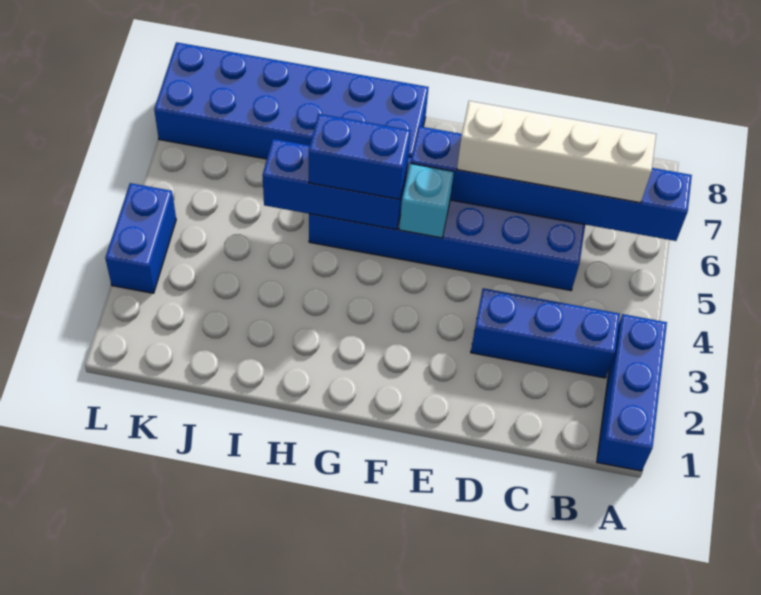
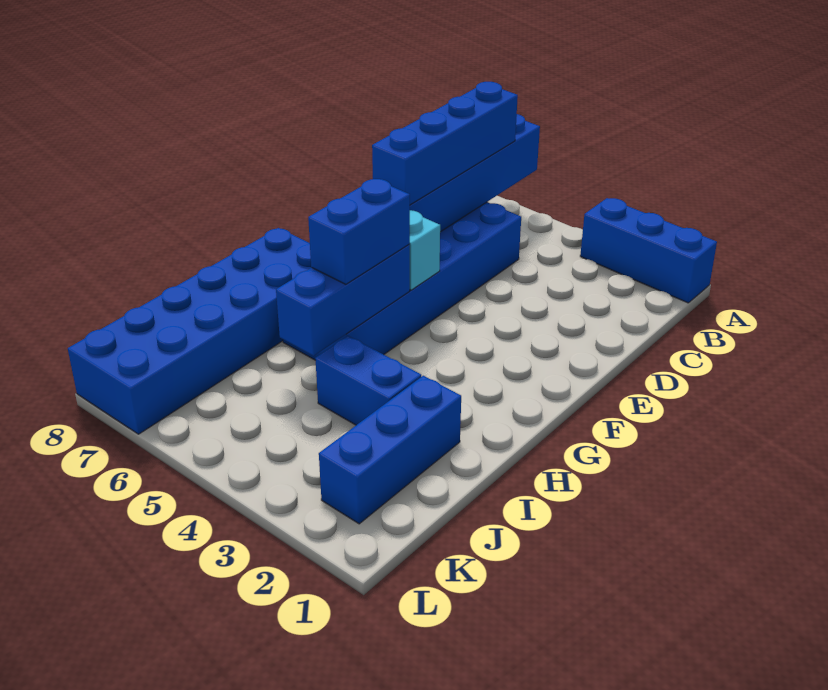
blue 1x3 brick [471,288,620,378] -> blue 1x3 brick moved to [319,376,461,524]
white 1x4 brick [457,101,656,203] -> blue 1x4 brick [372,82,518,205]
blue 1x2 brick [105,183,176,293] -> blue 1x2 brick moved to [315,336,421,425]

